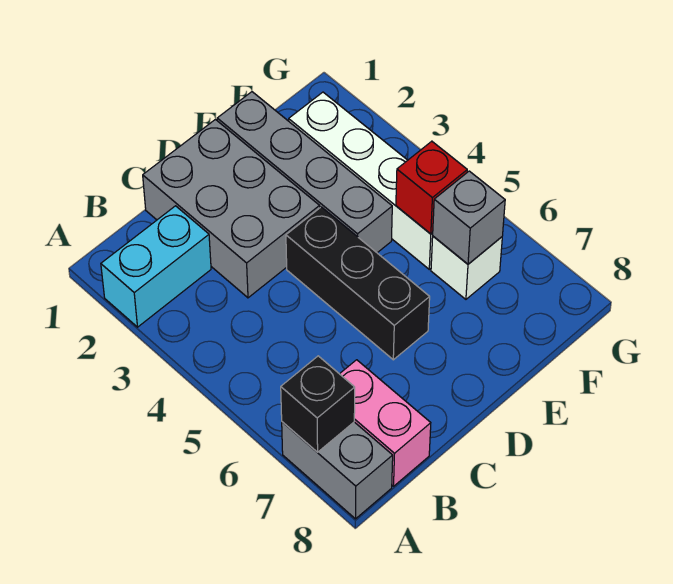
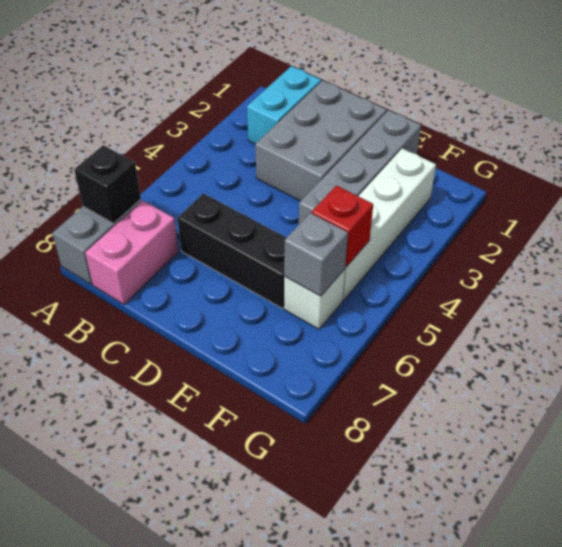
cyan 1x2 brick [101,206,211,327] -> cyan 1x2 brick turned to [247,66,321,144]
black 1x3 brick [286,207,430,360] -> black 1x3 brick turned to [177,193,286,309]

